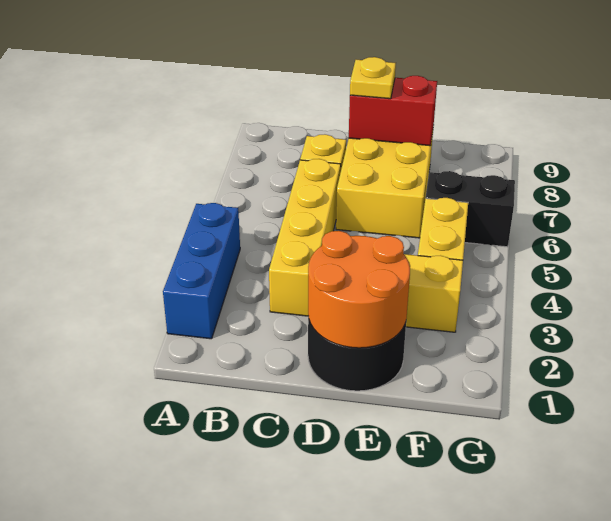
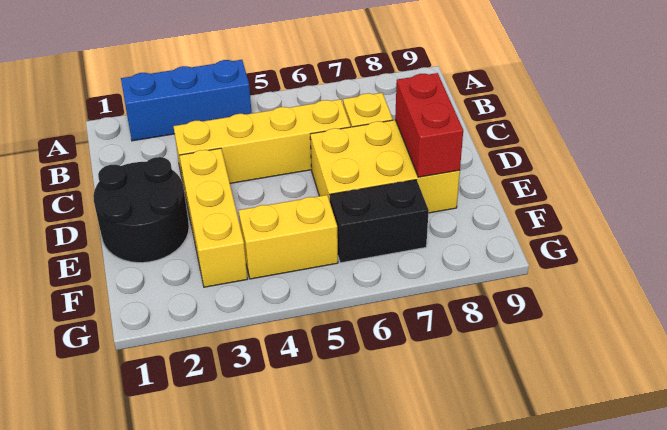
orange 2x2 round brick [308,231,410,348] -> none
yellow 1x1 plate [350,57,396,99] -> none
black 1x2 brick [426,171,515,247] -> black 1x2 brick turned to [330,180,429,263]

